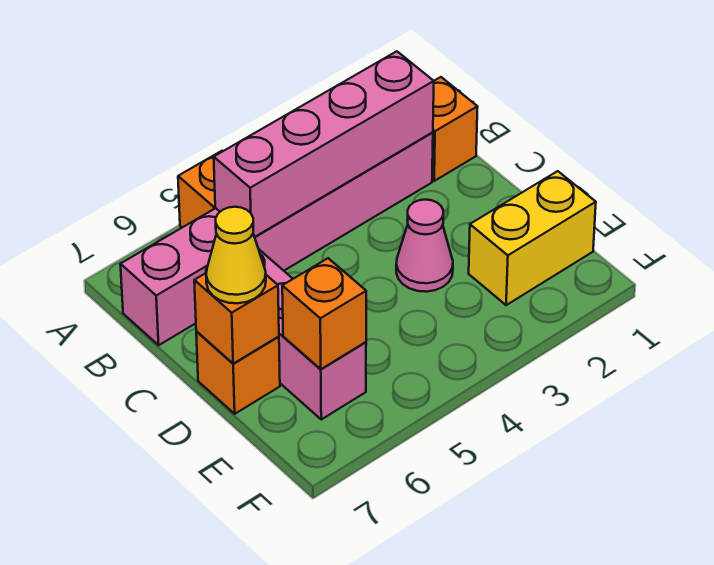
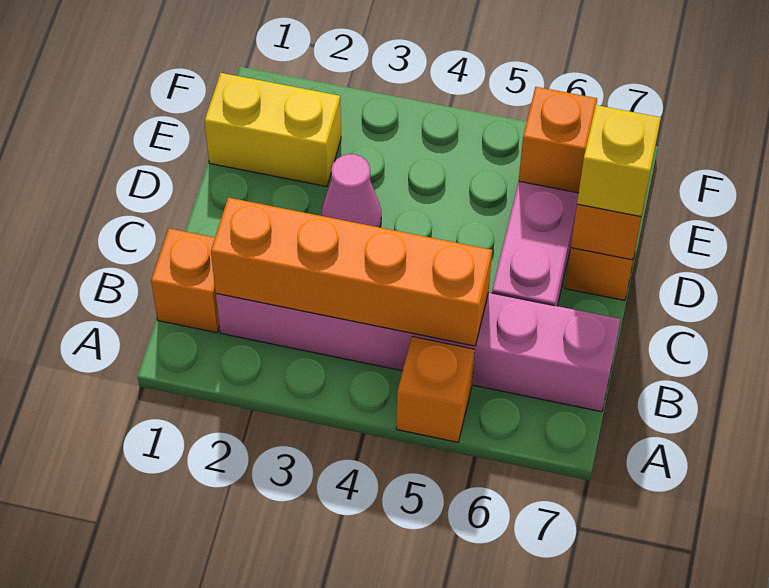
pink 1x4 brick [214,51,434,237] -> orange 1x4 brick [211,198,492,346]
yellow 1x1 cone [206,207,266,303] -> yellow 1x1 brick [577,105,661,217]

